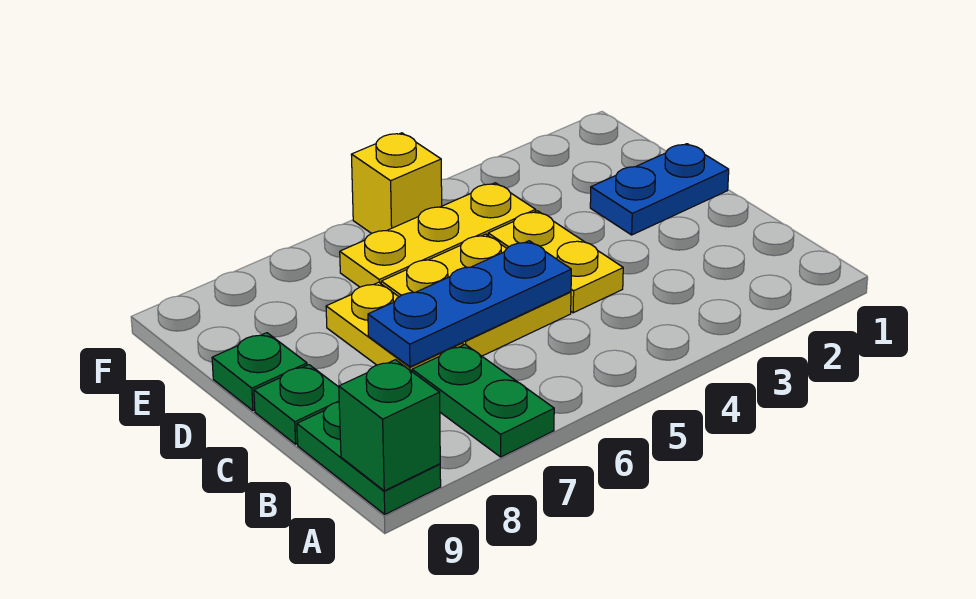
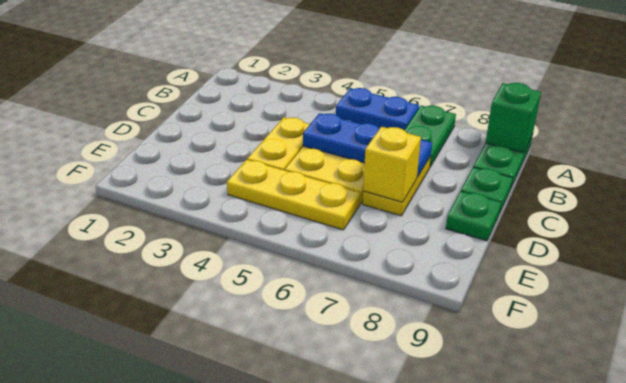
blue 1x2 plate [590,144,729,235] -> blue 1x2 plate moved to [336,88,419,130]
yellow 1x1 brick [351,133,442,234] -> yellow 1x1 brick moved to [363,127,421,202]

